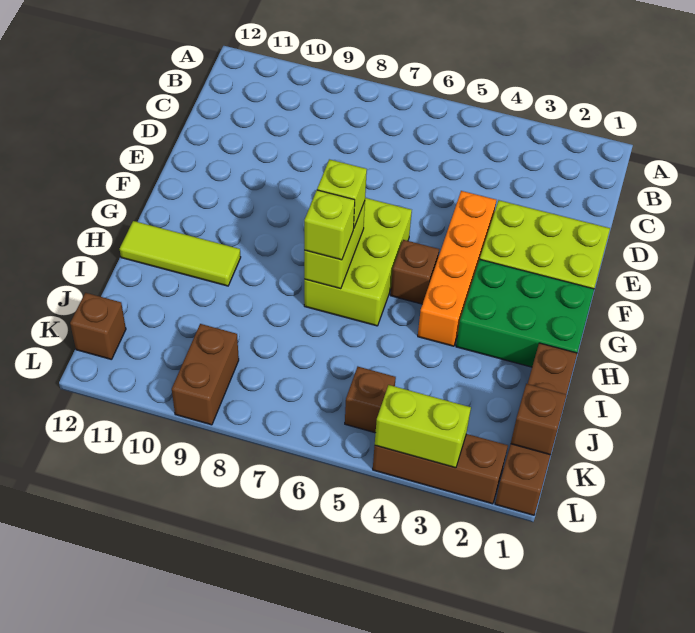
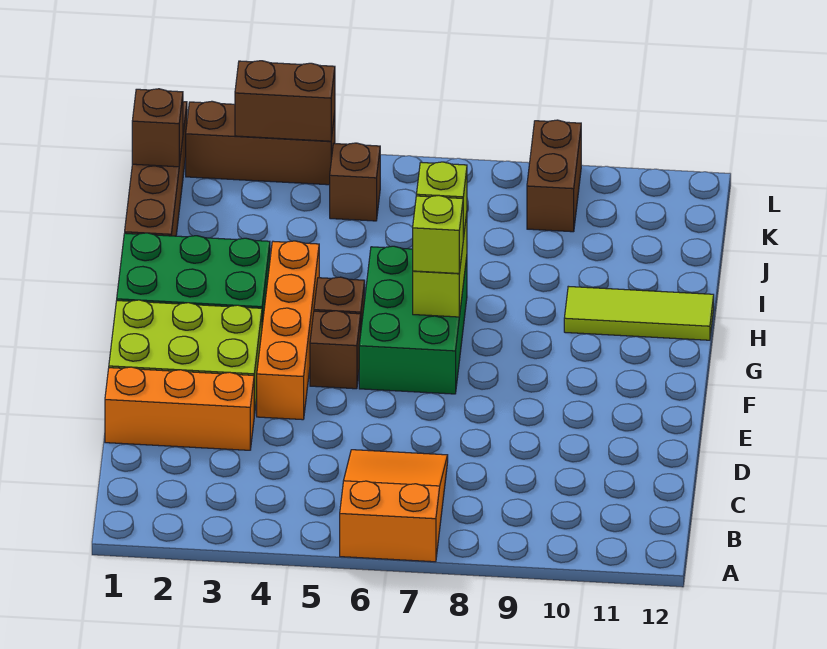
none -> orange 2x3 slope [340,450,448,562]
none -> orange 1x3 brick [105,367,254,450]
lime 2x3 brick [304,198,412,326] -> green 2x3 brick [359,246,467,394]
brown 1x1 brick [70,293,126,360] -> brown 1x1 brick moved to [310,311,361,389]
lime 1x2 brick [375,385,471,468] -> brown 1x2 brick [235,61,335,141]

